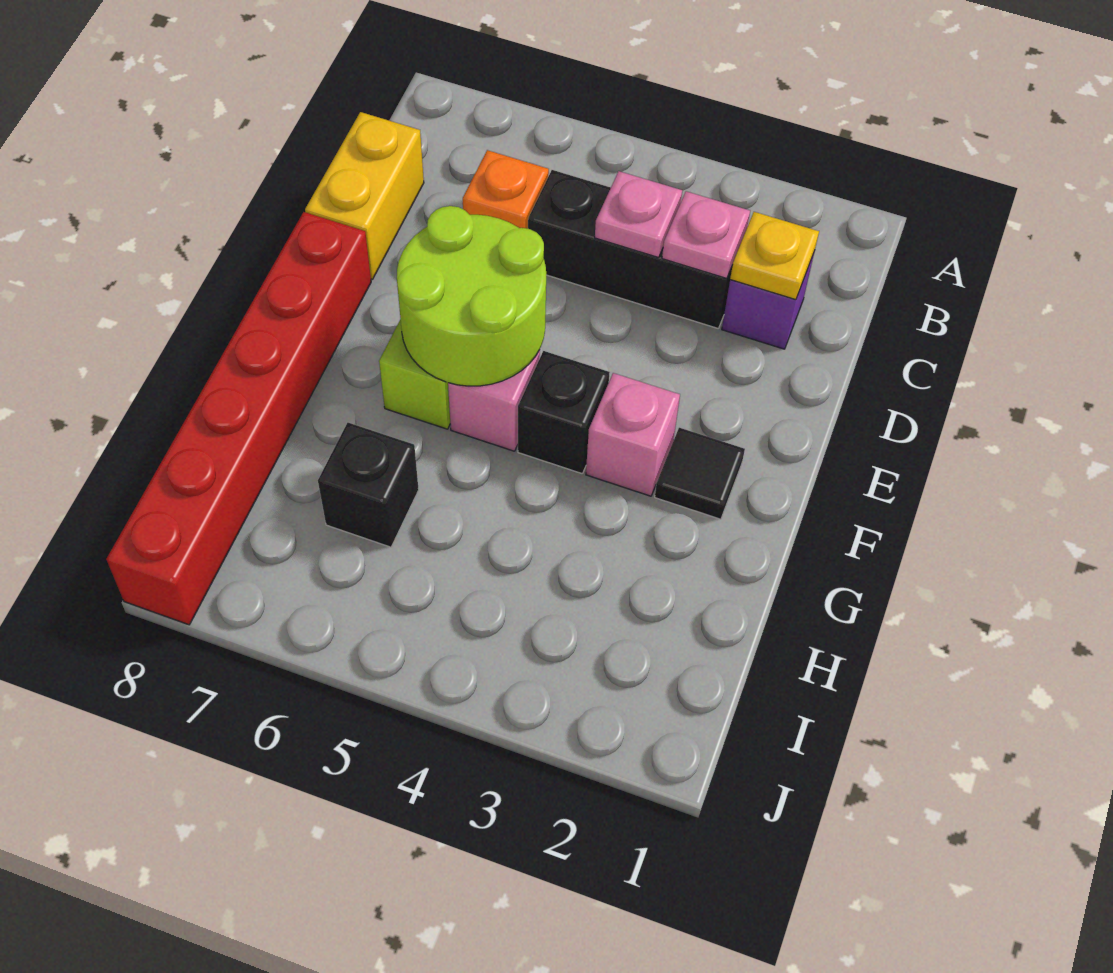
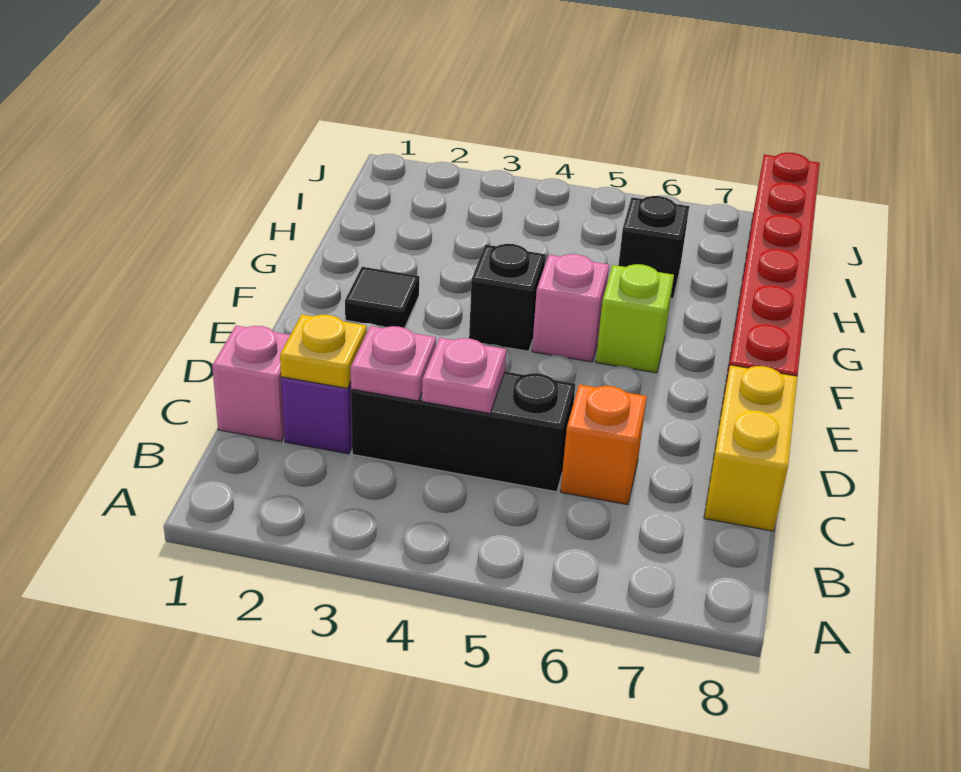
lime 2x2 round brick [397,206,546,386] -> none
pink 1x1 brick [586,373,680,496] -> pink 1x1 brick moved to [212,326,290,441]

